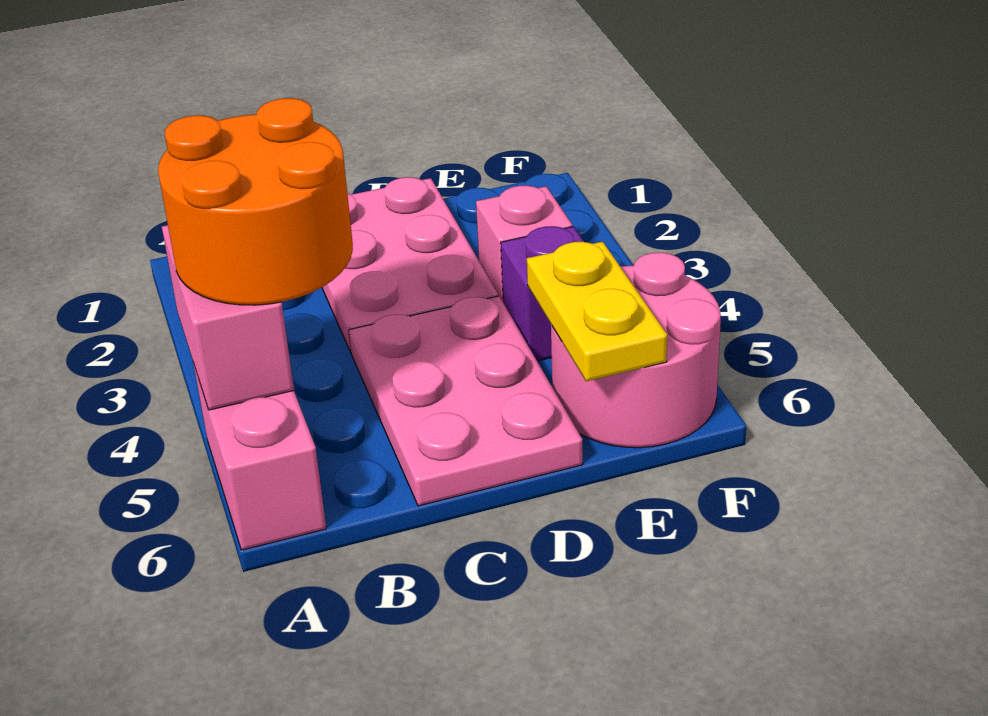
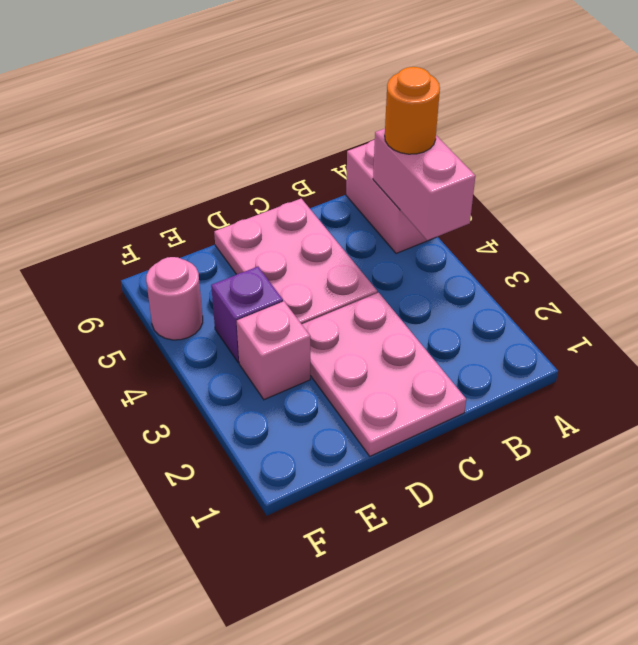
orange 2x2 round brick [158,98,353,305] -> orange 1x1 round brick [385,67,440,154]
pink 2x2 round brick [551,252,721,448] -> pink 1x1 round brick [146,257,203,340]
yellow 1x2 plate [527,242,667,381] -> none

